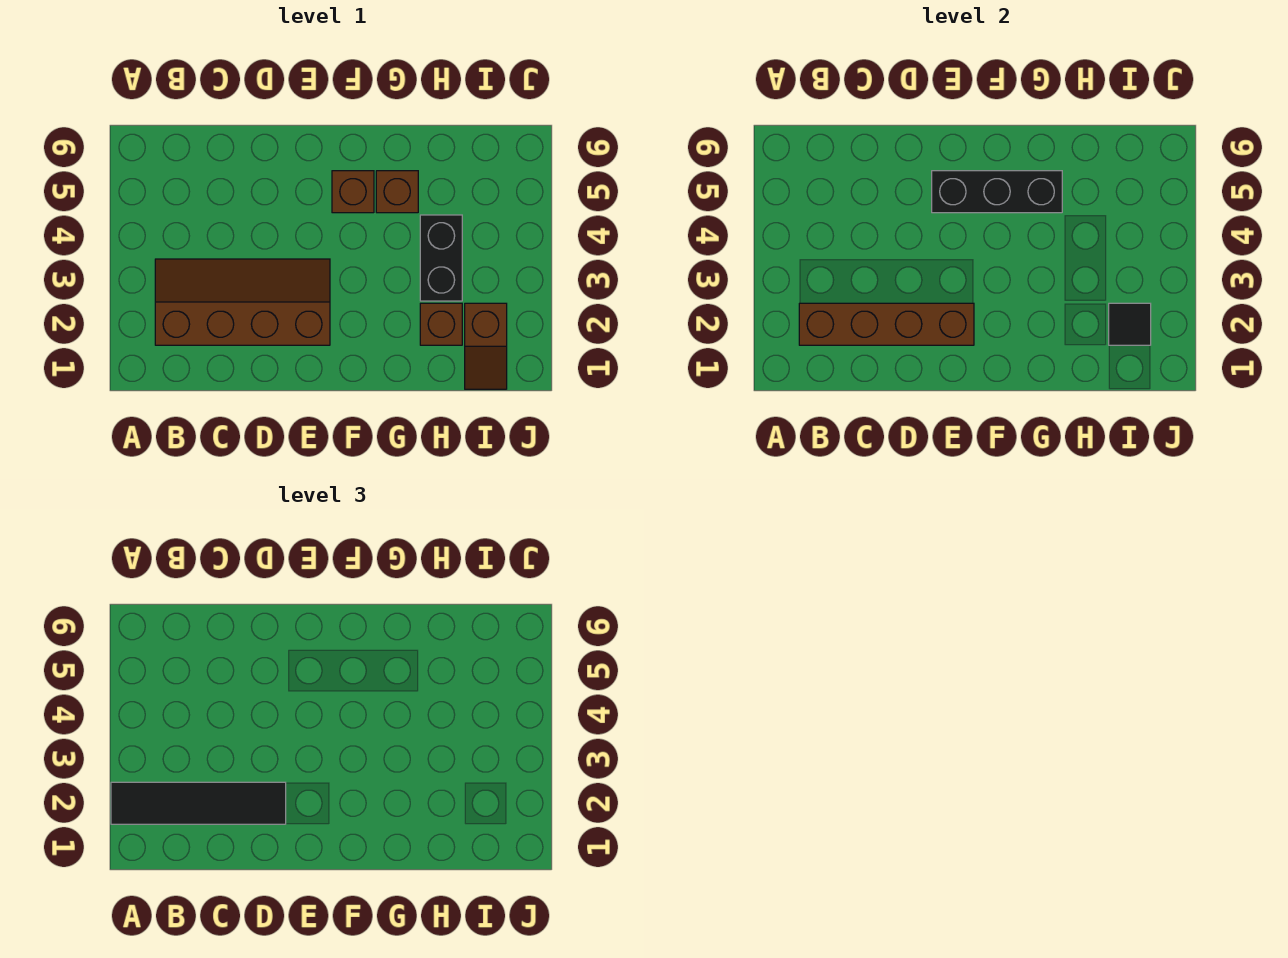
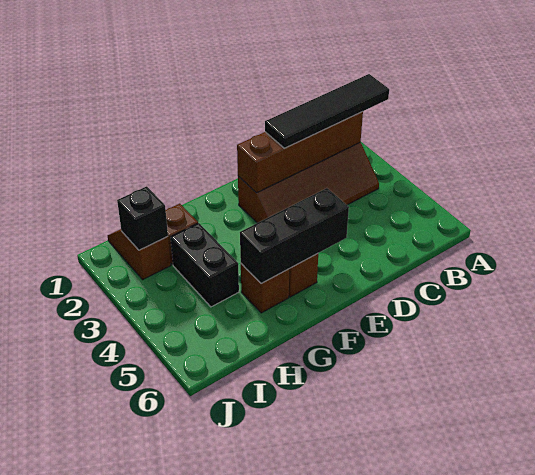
black 1x1 tile [1109,303,1151,345] -> black 1x1 brick [117,186,168,250]

